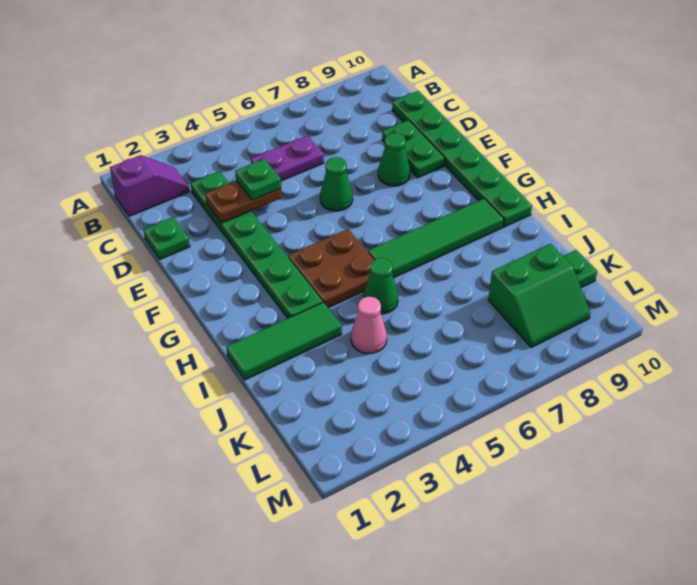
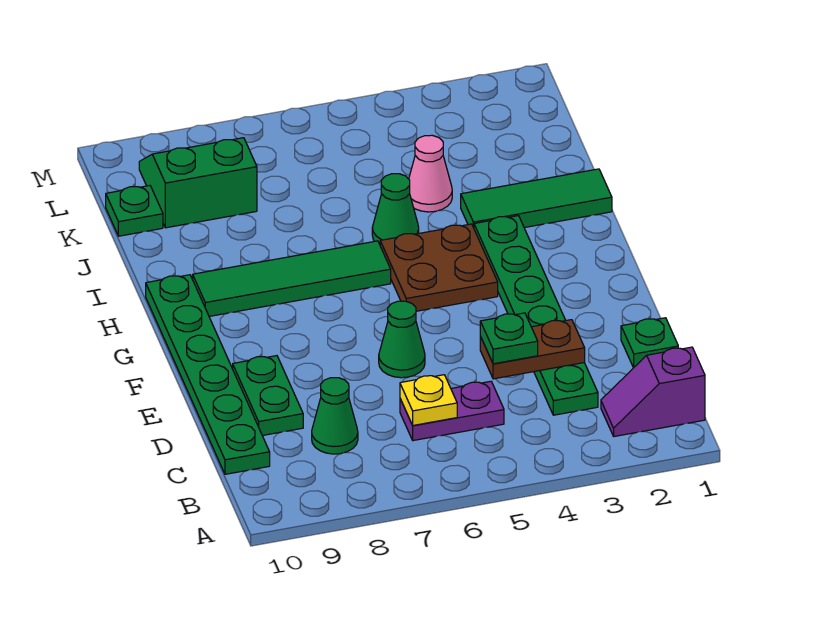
none -> yellow 1x1 plate [400,375,457,425]
green 1x1 cone [378,133,410,186] -> green 1x1 cone moved to [312,378,358,454]

